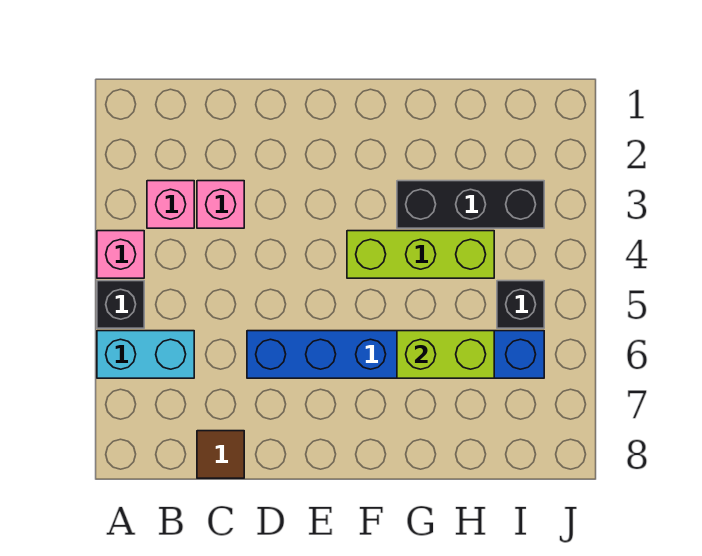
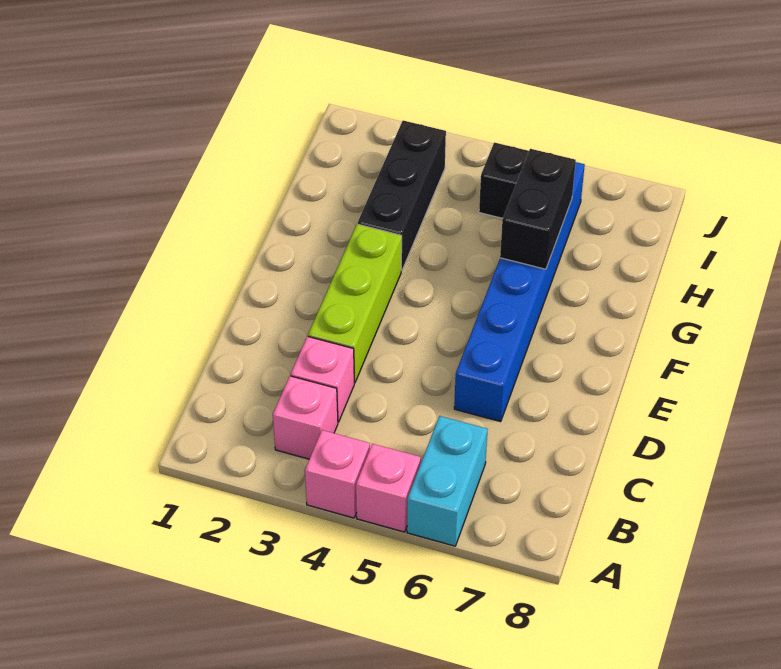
black 1x1 brick [97,281,144,328] -> pink 1x1 brick [356,444,421,532]
brown 1x1 tile [197,431,244,478] -> none
lime 1x3 brick [347,231,494,278] -> lime 1x3 brick moved to [308,224,402,383]
lime 1x2 brick [397,331,494,378] -> black 1x2 brick [500,149,576,269]

